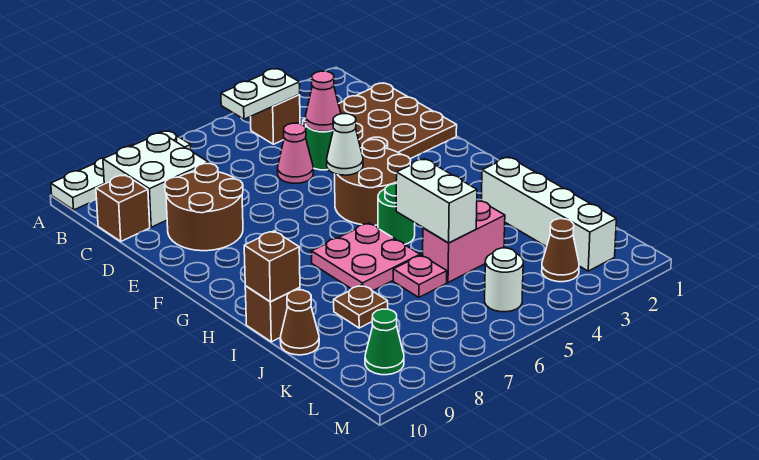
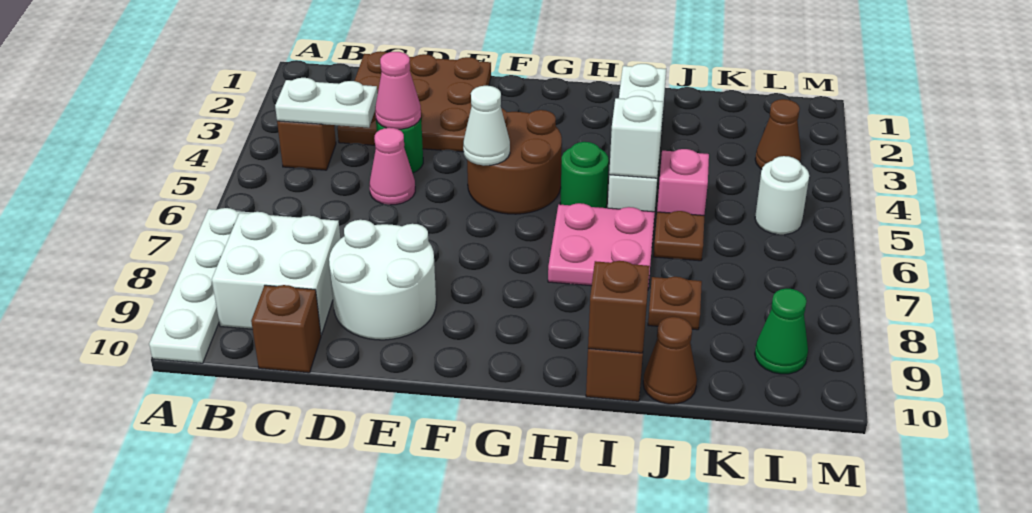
white 1x2 plate [221,69,300,119] -> white 1x2 plate turned to [275,78,378,128]
brown 2x2 round brick [165,163,243,251] -> white 2x2 round brick [329,220,436,340]
white 1x4 brick [481,157,616,271] -> white 1x4 brick turned to [608,64,666,212]
white 1x2 brick [396,159,477,243] -> white 1x1 brick [609,96,663,178]
pink 1x2 brick [423,200,505,282] -> pink 1x1 brick [657,149,709,215]
pink 1x1 plate [393,255,447,297] -> brown 1x1 plate [654,211,704,261]

